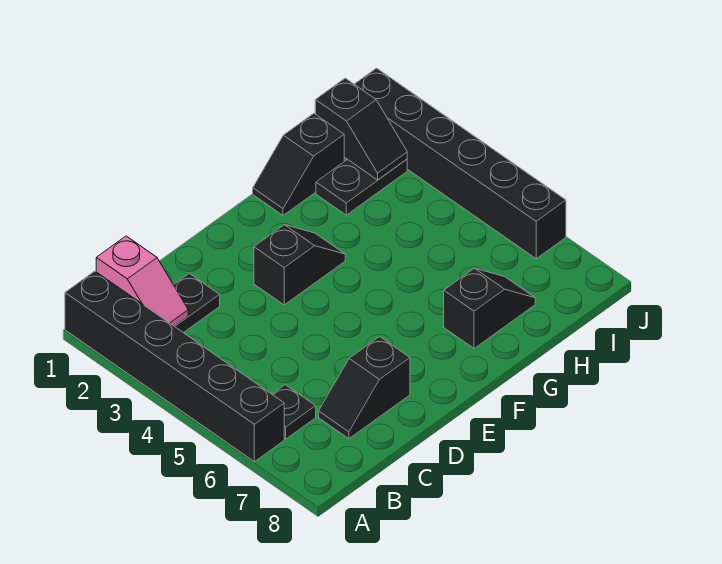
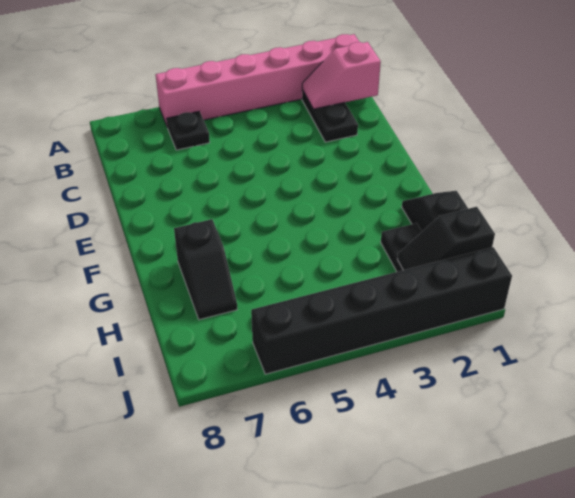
black 1x6 brick [65,271,284,462] -> pink 1x6 brick [155,34,359,126]
black 1x2 slope [319,337,410,439] -> none
black 1x2 slope [254,225,345,305] -> none

